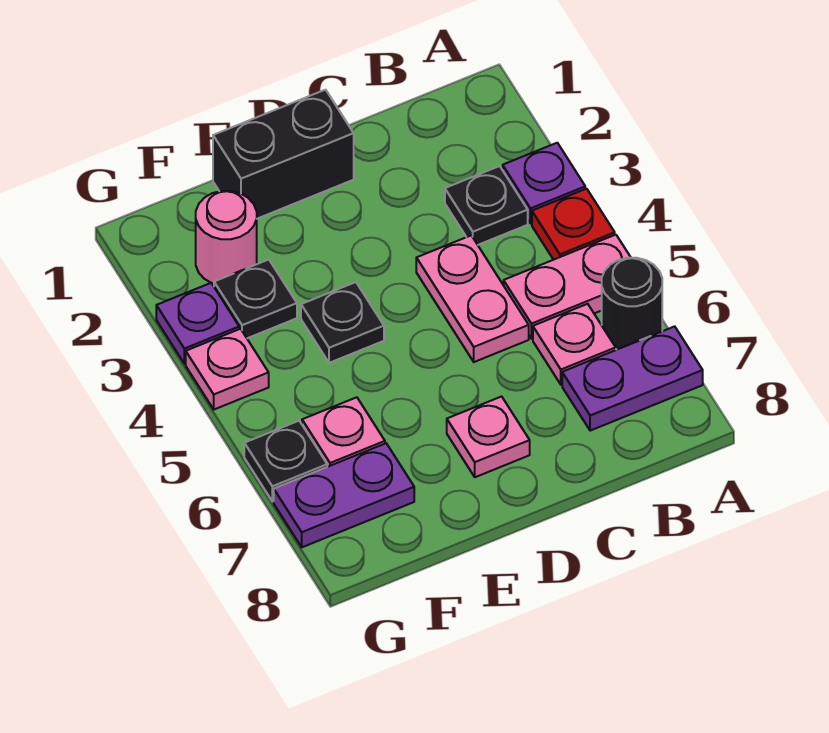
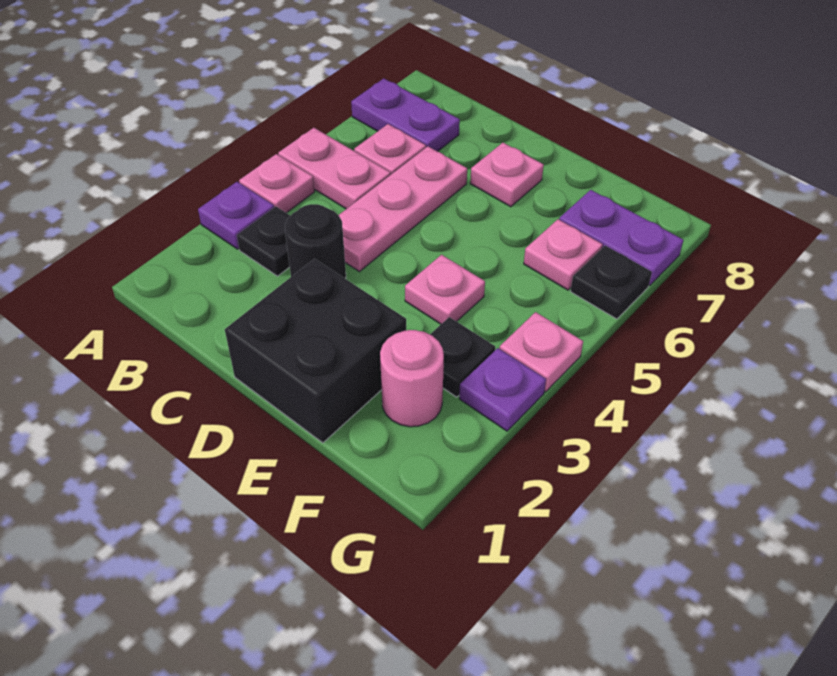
red 1x1 plate [532,189,615,260] -> pink 1x1 plate [239,154,315,213]
black 1x1 round brick [602,258,662,350] -> black 1x1 round brick moved to [285,204,346,279]
pink 1x2 plate [416,236,529,362] -> pink 1x3 plate [339,146,467,272]
black 1x2 brick [213,90,354,219] -> black 2x2 brick [225,259,406,443]
black 1x1 plate [301,282,384,363] -> pink 1x1 plate [405,255,485,324]

